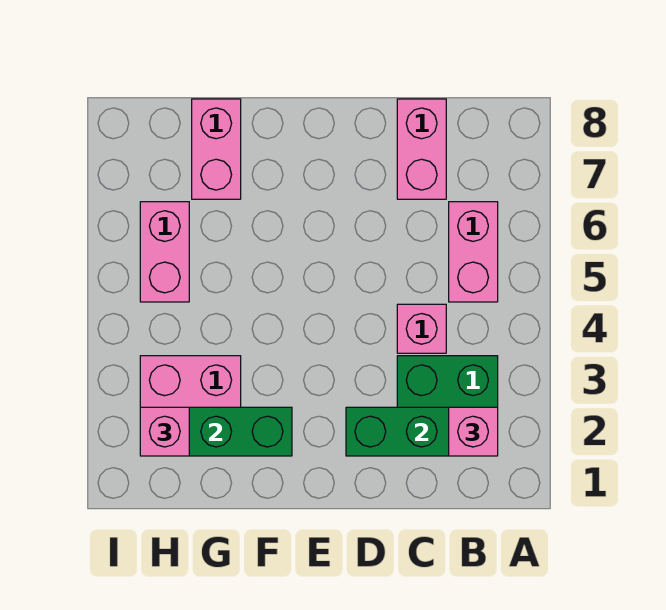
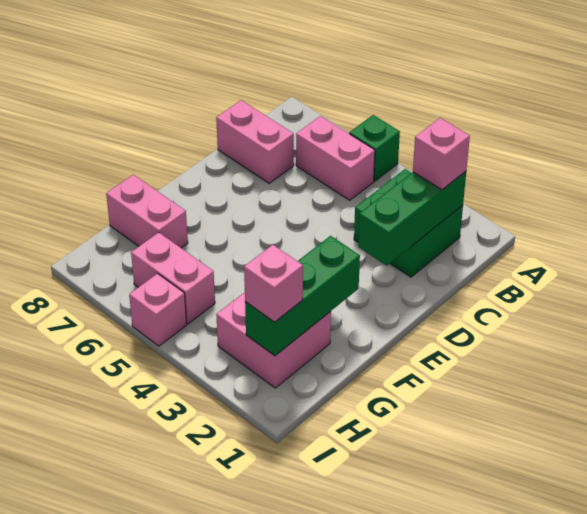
none -> green 1x1 brick [349,115,400,181]
pink 1x1 brick [397,304,446,353] -> pink 1x1 brick moved to [129,274,187,346]

